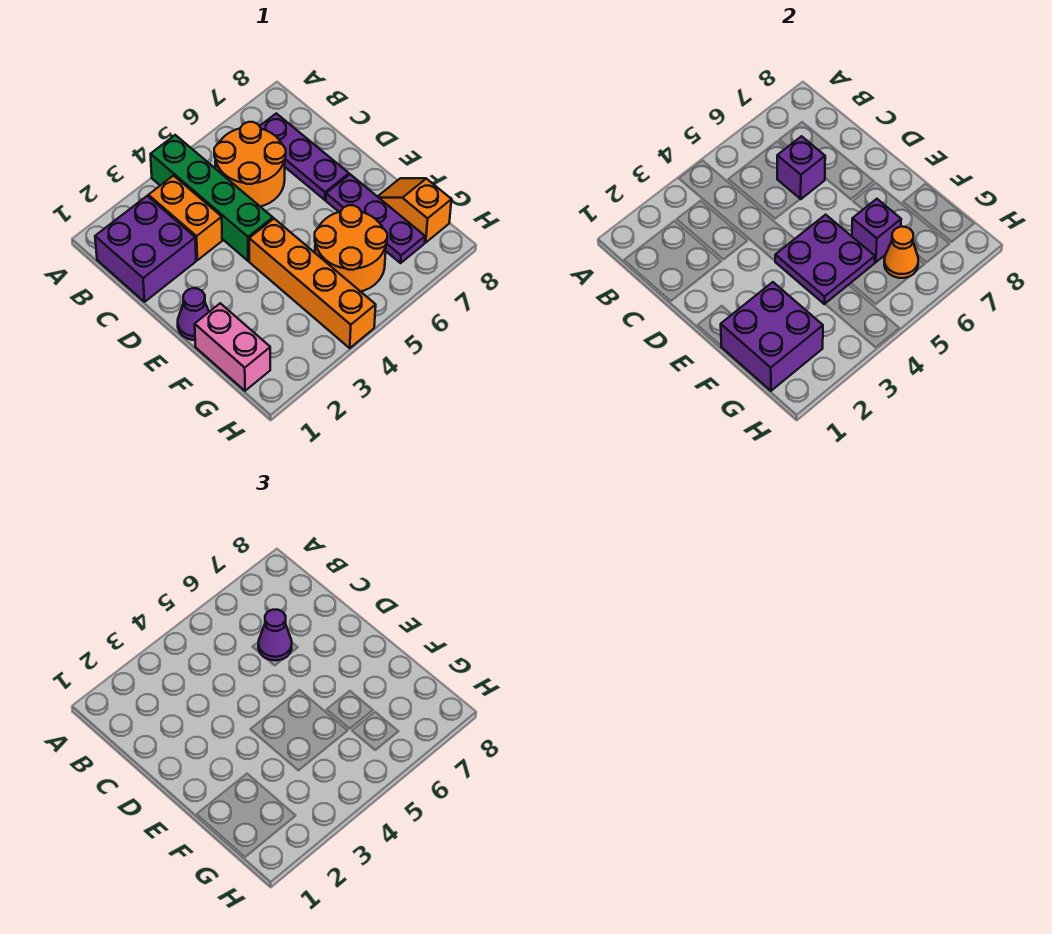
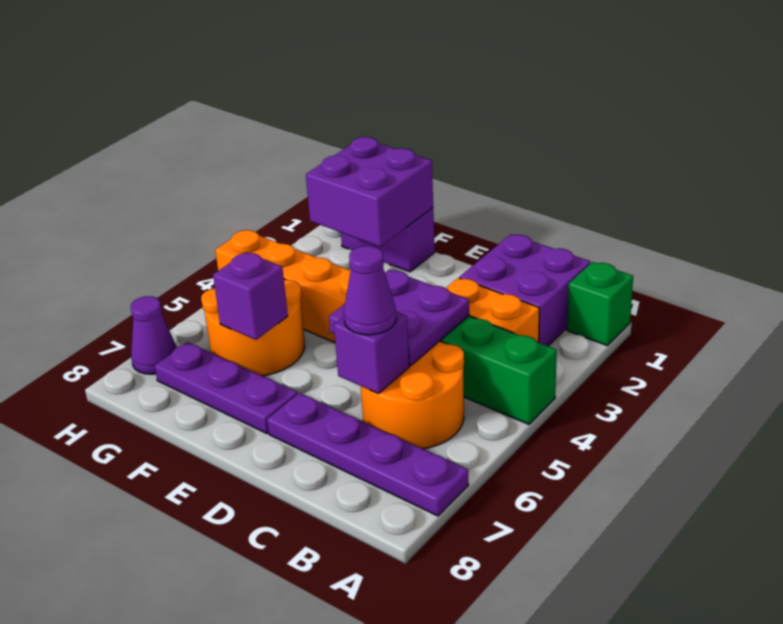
none -> green 1x1 brick [567,262,633,345]
purple 1x3 plate [260,113,349,200] -> purple 1x4 plate [267,393,469,516]
purple 1x1 cone [178,288,209,340] -> purple 1x1 cone moved to [131,296,177,374]
purple 2x2 plate [775,215,875,304] -> purple 2x2 plate moved to [329,269,469,366]
pink 1x2 brick [195,303,270,391] -> purple 1x2 brick [341,208,435,272]
orange 1x2 slope [377,178,452,242] -> none
orange 1x1 cone [884,227,918,278] -> none

